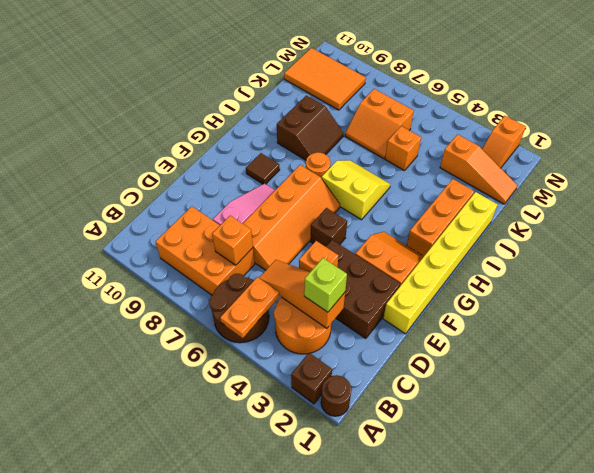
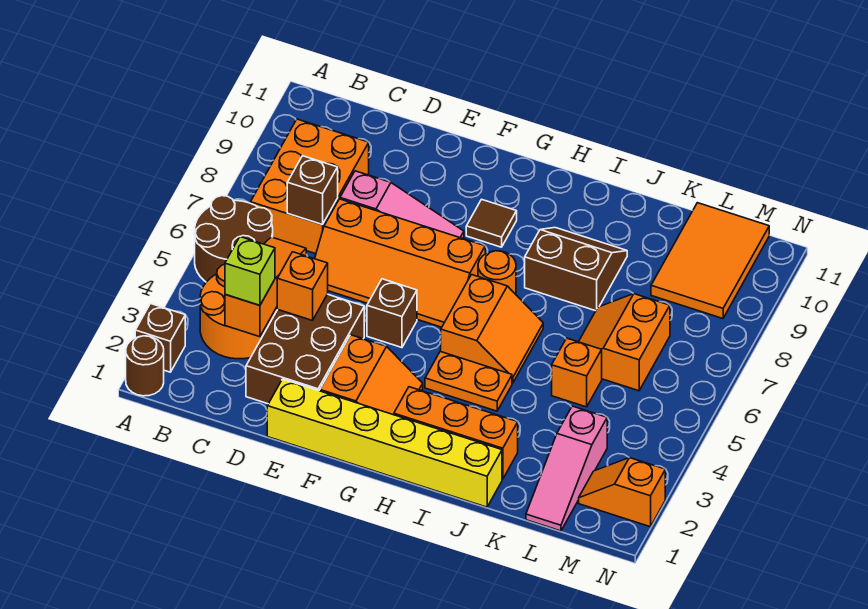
orange 1x2 plate [220,277,279,338] -> orange 1x2 plate moved to [425,351,512,411]
orange 1x1 brick [212,216,253,265] -> brown 1x1 brick [287,156,338,225]
yellow 2x2 slope [322,160,390,220] -> orange 2x2 slope [441,275,543,383]
brown 2x2 slope [277,95,344,160] -> brown 2x2 slope turned to [525,228,627,311]
orange 1x3 slope [440,134,518,204] -> pink 1x3 slope [526,406,607,531]

